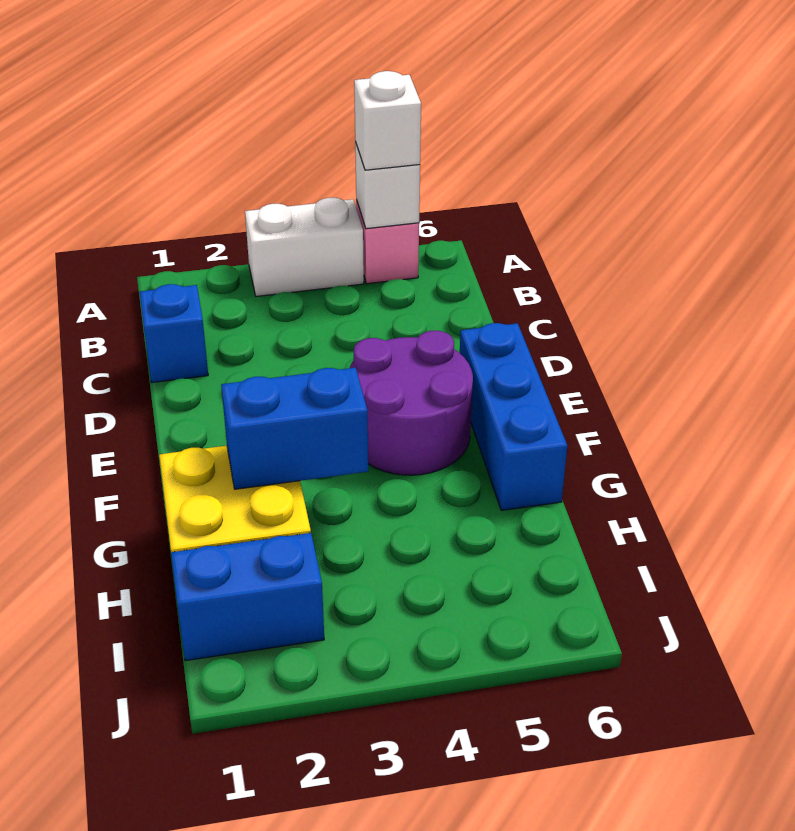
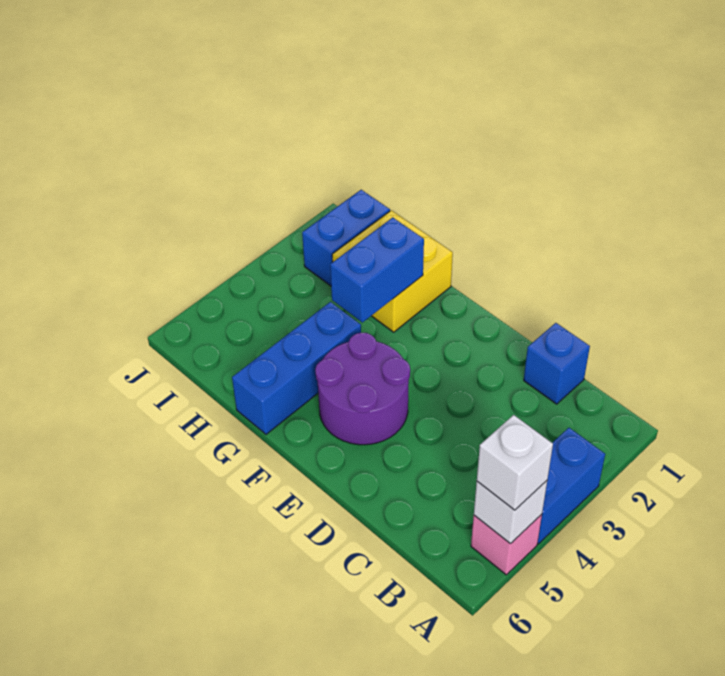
white 1x2 brick [245,198,364,296] -> blue 1x2 brick [538,428,605,544]
blue 1x3 brick [460,323,567,510] -> blue 1x3 brick turned to [232,302,361,434]

